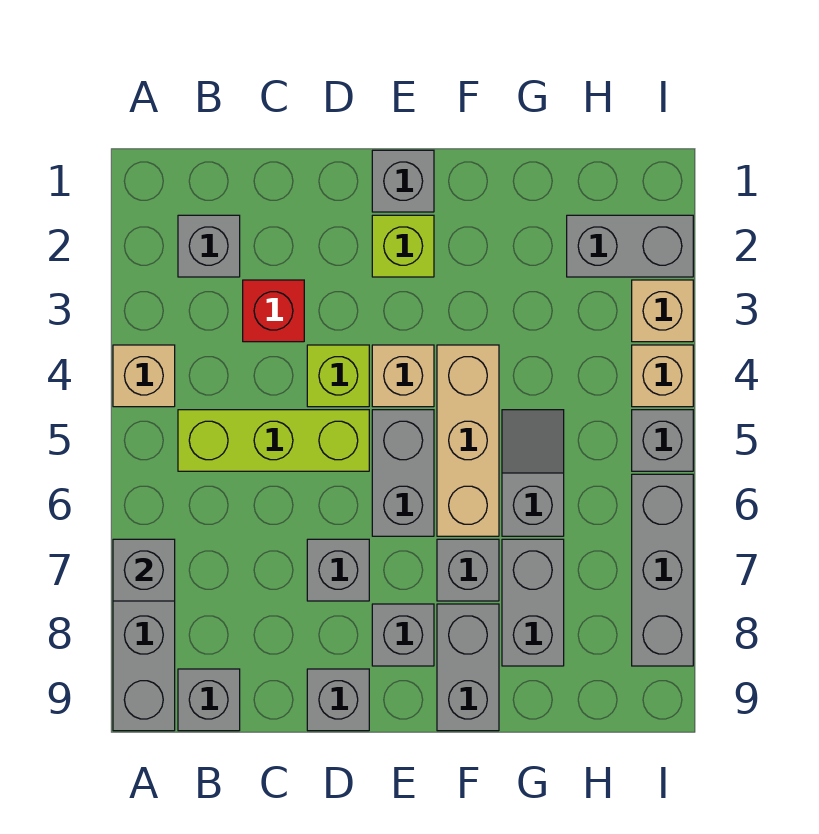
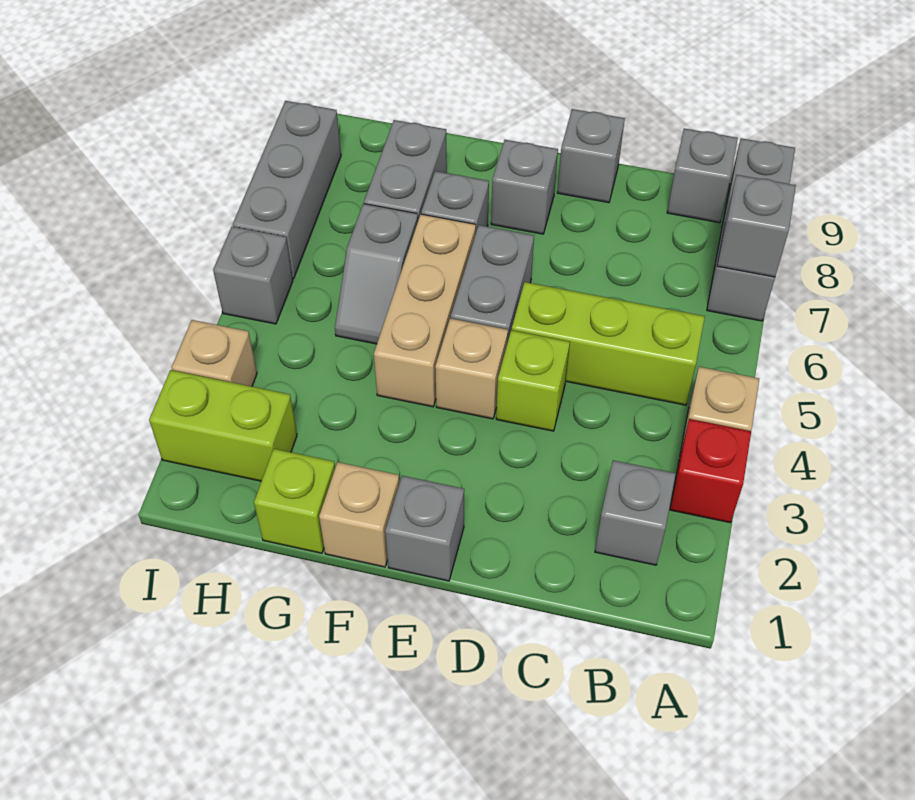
red 1x1 brick [243,280,304,342] -> red 1x1 brick moved to [670,419,751,523]
grey 1x1 brick [307,539,369,601] -> none
lime 1x1 brick [372,215,434,277] -> lime 1x1 brick moved to [254,449,335,553]
grey 1x2 brick [437,604,499,731] -> none
grey 1x2 brick [567,215,693,277] -> lime 1x2 brick [149,370,297,481]
tan 1x1 brick [632,345,693,407] -> tan 1x1 brick moved to [319,462,399,567]

